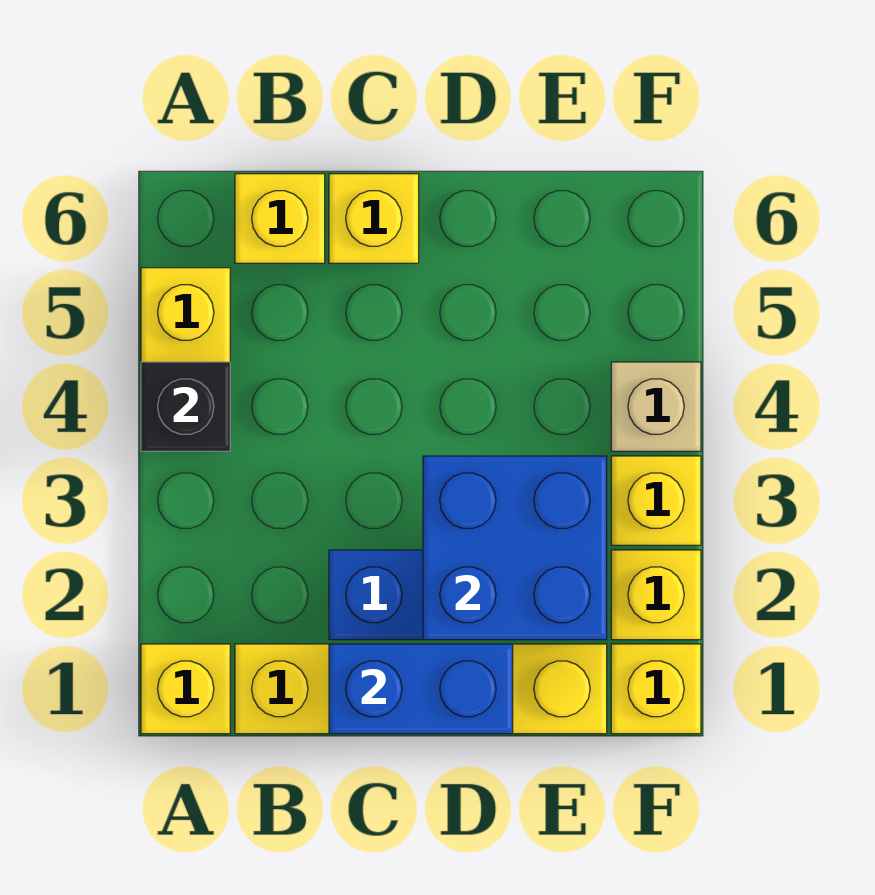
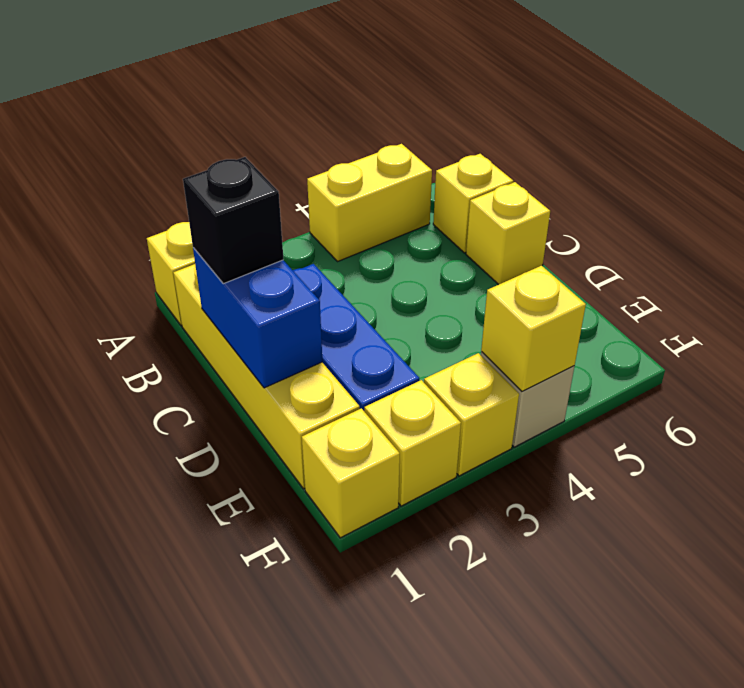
black 1x1 brick [141,362,230,451] -> black 1x1 brick moved to [183,157,284,284]
blue 2x2 brick [423,456,607,640] -> none
none -> yellow 1x1 brick [481,266,586,391]

